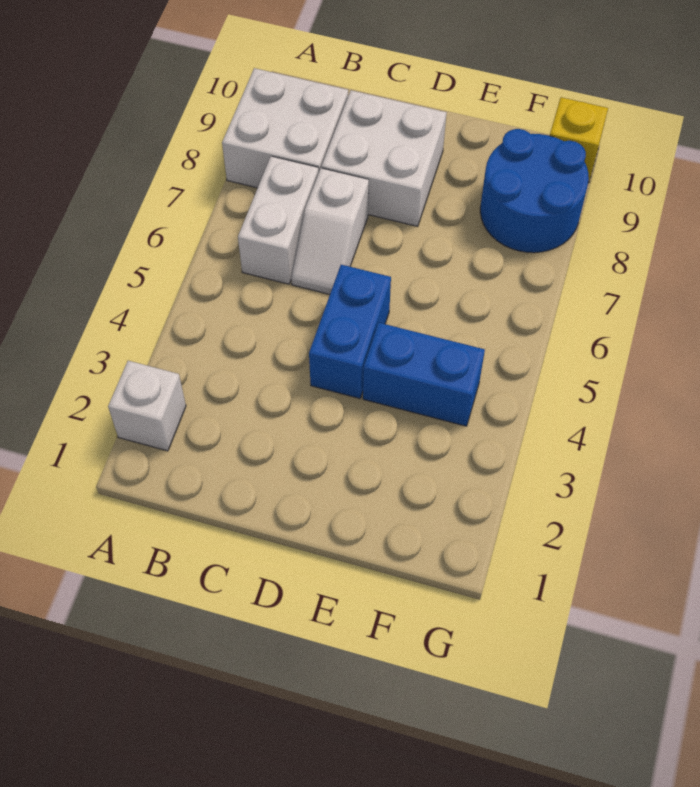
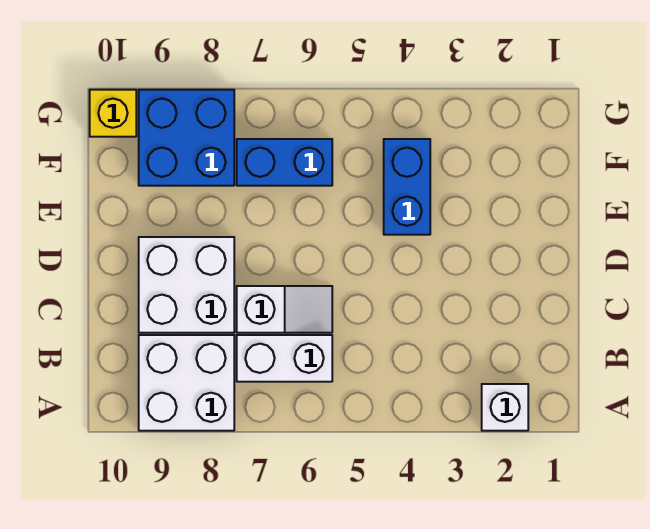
blue 1x2 brick [309,265,391,398] -> blue 1x2 brick moved to [237,139,332,186]
blue 2x2 round brick [480,129,589,253] -> blue 2x2 brick [139,90,234,186]

